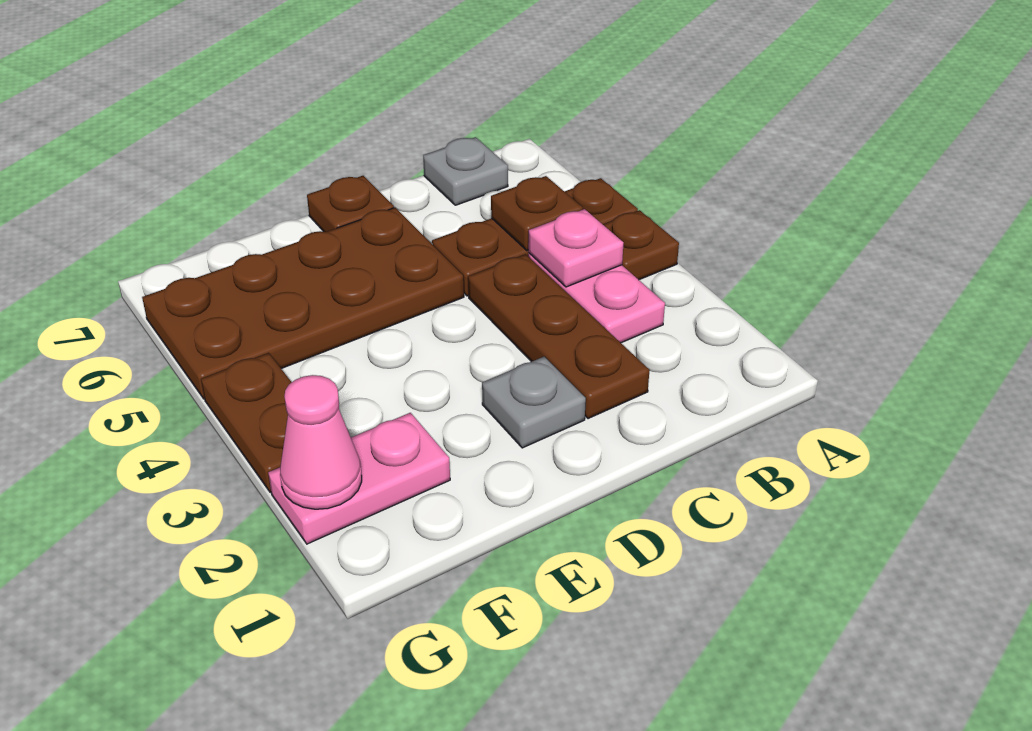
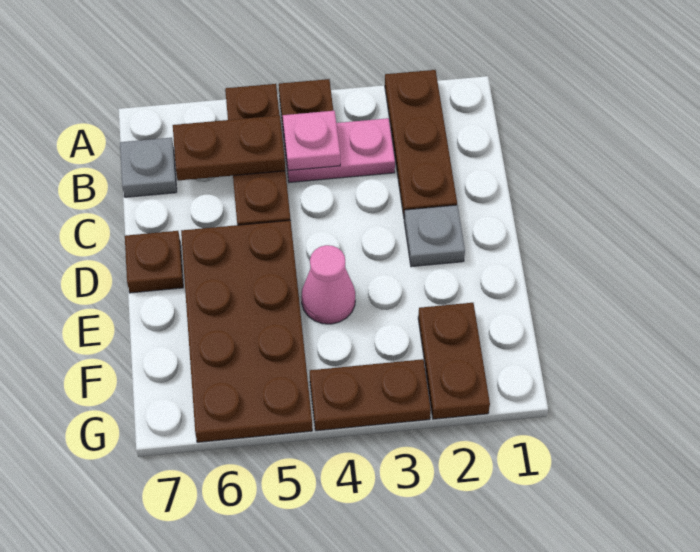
brown 1x1 plate [491,176,583,250] -> brown 1x2 plate [173,115,285,180]
brown 1x3 plate [468,254,649,419] -> brown 1x3 plate turned to [385,70,457,216]
pink 1x2 plate [268,413,450,544] -> brown 1x2 plate [418,303,490,419]
pink 1x1 cone [280,375,362,509] -> pink 1x1 cone moved to [301,245,355,324]

